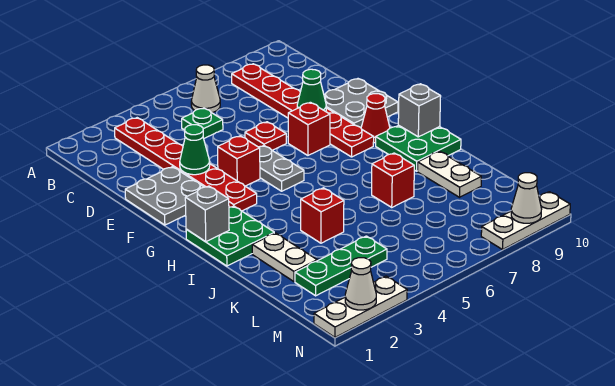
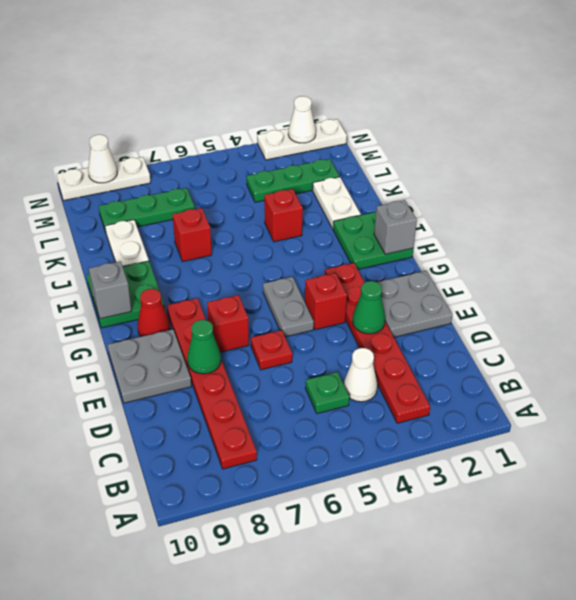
white 1x1 cone [191,65,220,113] -> white 1x1 cone moved to [344,348,378,402]
none -> green 1x3 plate [99,188,195,232]

